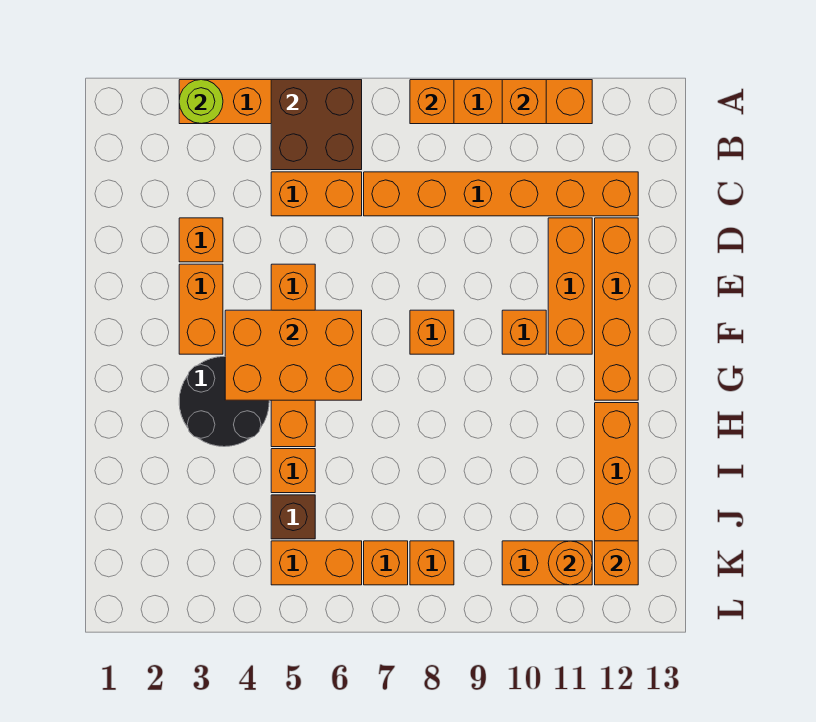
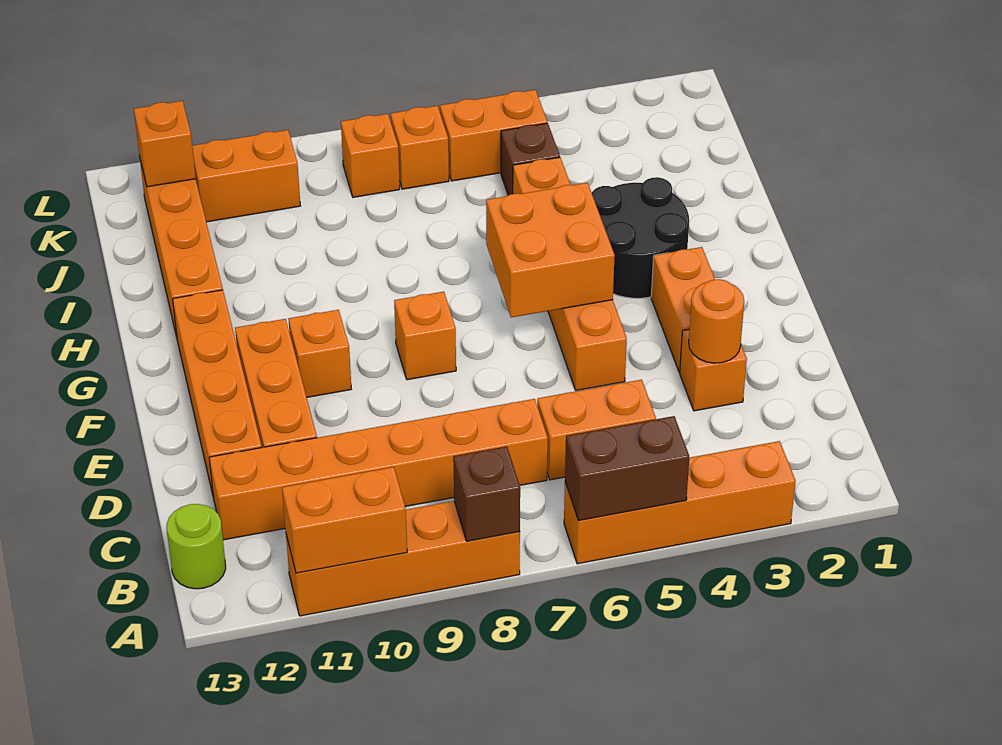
lime 1x1 round brick [179,80,223,124] -> lime 1x1 round brick moved to [167,504,226,589]
brown 2x2 brick [271,80,362,170] -> brown 1x2 brick [565,416,689,521]
orange 1x1 brick [410,80,454,124] -> brown 1x1 brick [453,446,520,541]
orange 1x1 brick [502,80,546,124] -> orange 1x2 brick [282,467,407,573]
orange 2x3 brick [225,310,362,400] -> orange 2x2 brick [486,183,615,317]
orange 1x1 round brick [548,541,592,585] -> orange 1x1 round brick moved to [689,279,744,363]

